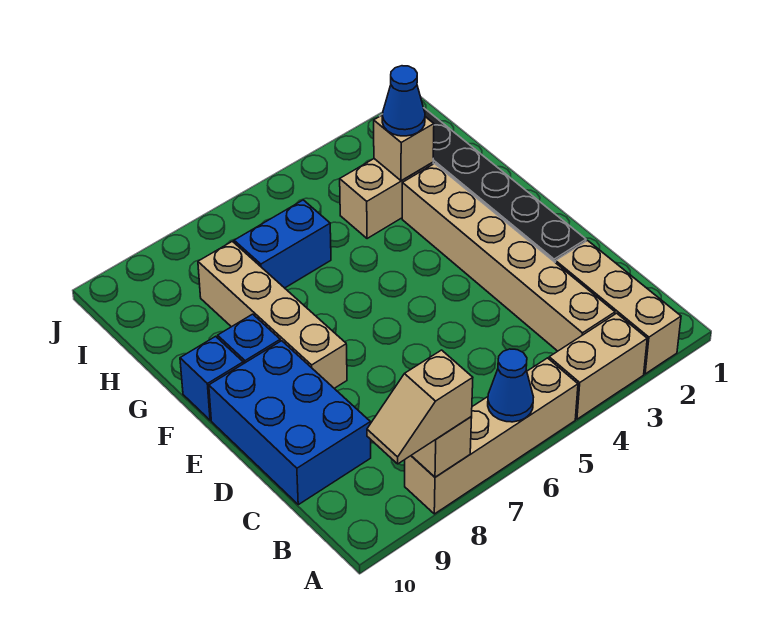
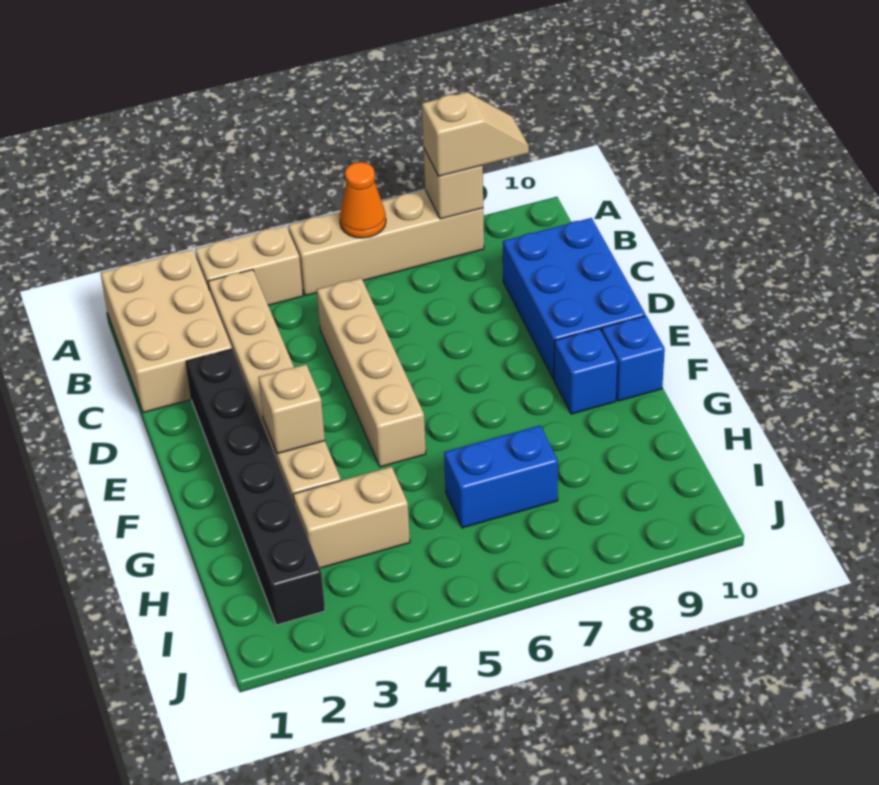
tan 1x3 brick [555,241,681,374] -> tan 2x3 brick [101,249,232,413]
blue 1x1 cone [488,349,533,422] -> orange 1x1 cone [340,162,386,238]
tan 1x4 brick [198,241,347,388] -> tan 1x4 brick moved to [317,278,426,467]
tan 1x1 brick [374,115,434,181] -> tan 1x1 brick moved to [258,364,325,454]
blue 1x1 cone [382,66,425,136] -> none

